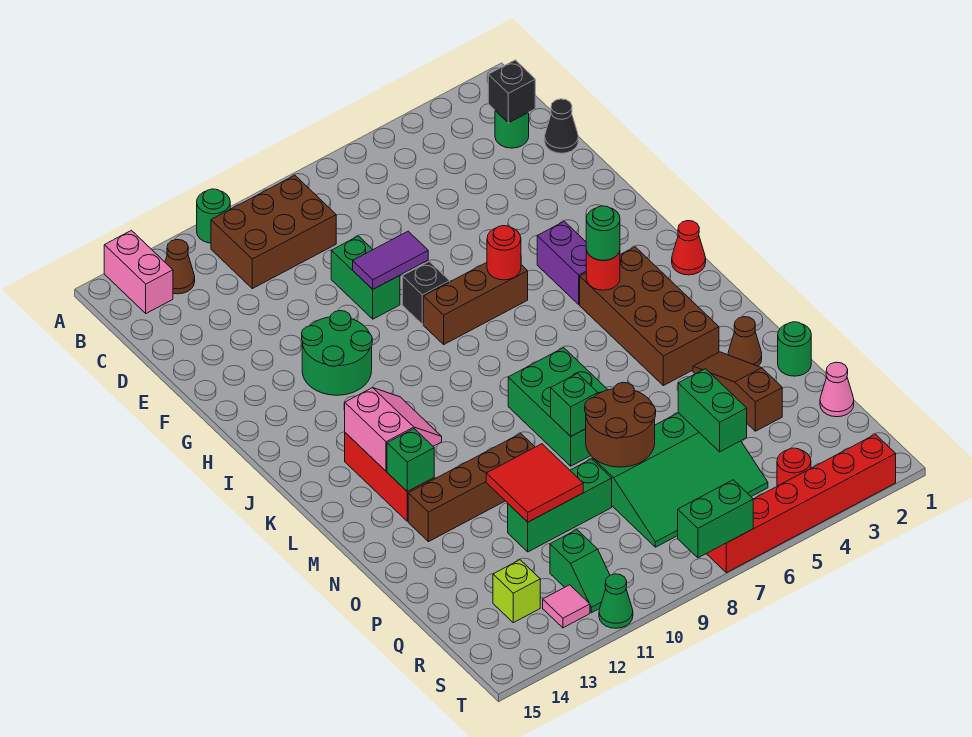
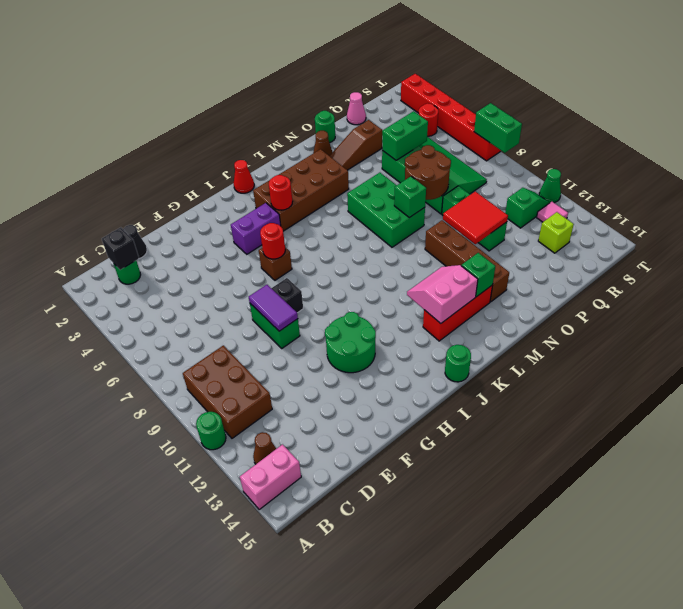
green 1x2 brick [331,236,400,319] -> green 1x2 brick turned to [250,304,300,348]
brown 1x3 brick [423,263,528,344] -> brown 1x1 brick [259,247,292,280]
green 1x1 round brick [586,206,620,260] -> green 1x1 round brick moved to [445,345,471,382]
green 2x3 brick [508,348,608,466] -> green 2x3 brick turned to [347,173,425,247]

